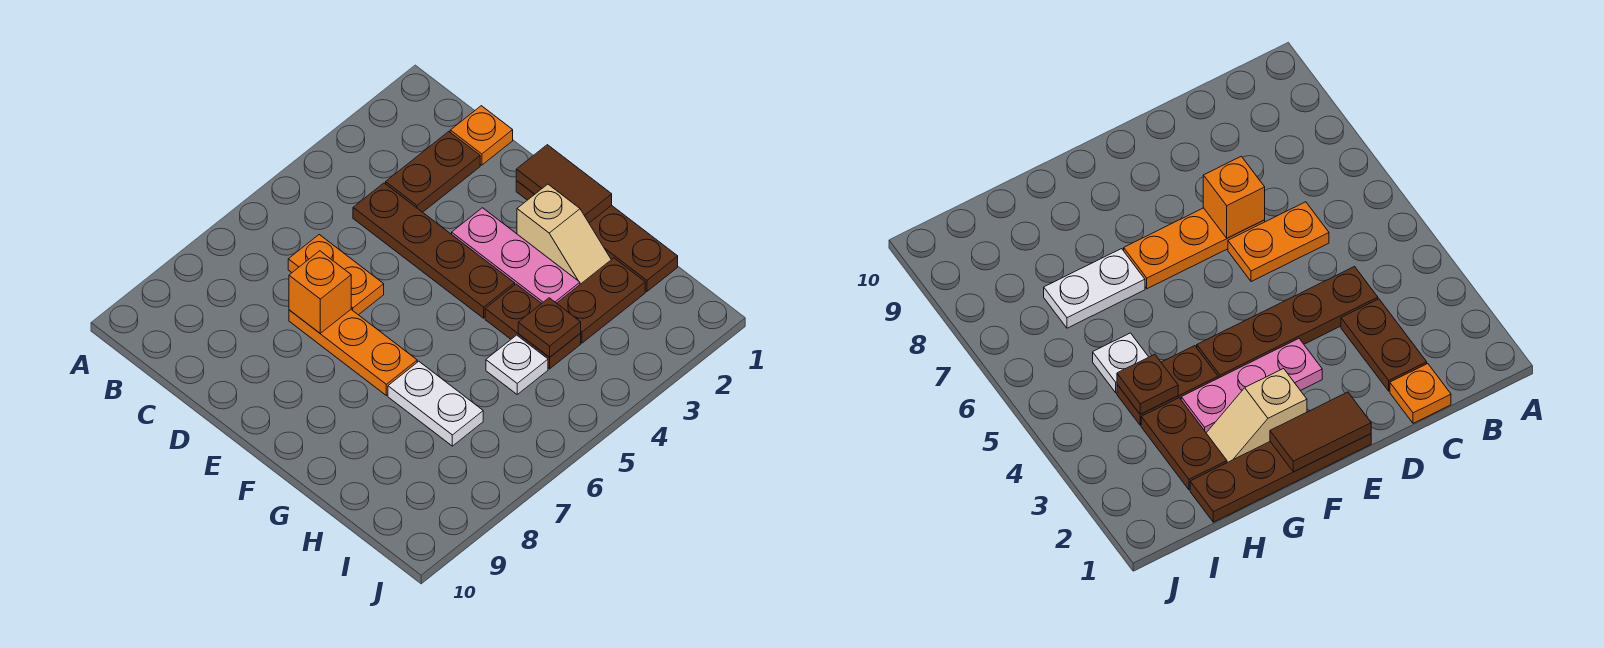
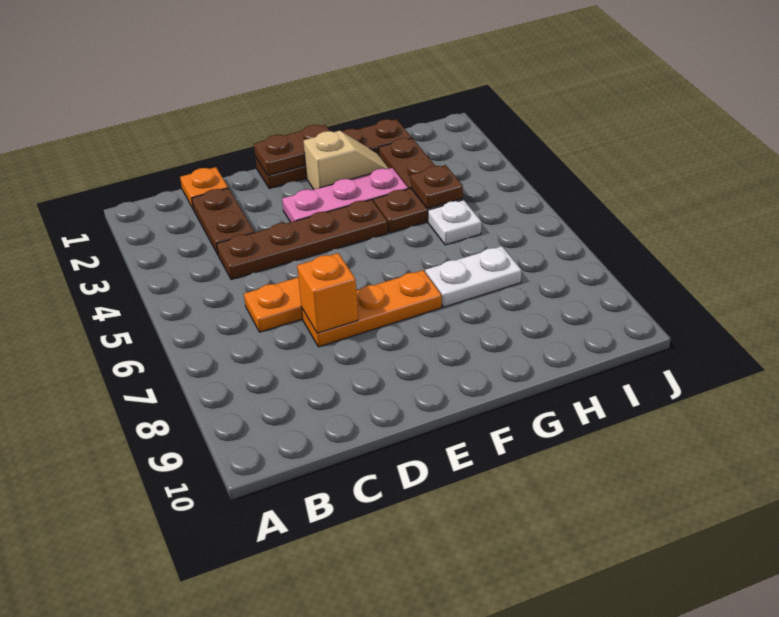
brown 1x2 tile [516,145,612,223] -> brown 1x2 plate [254,125,330,176]

